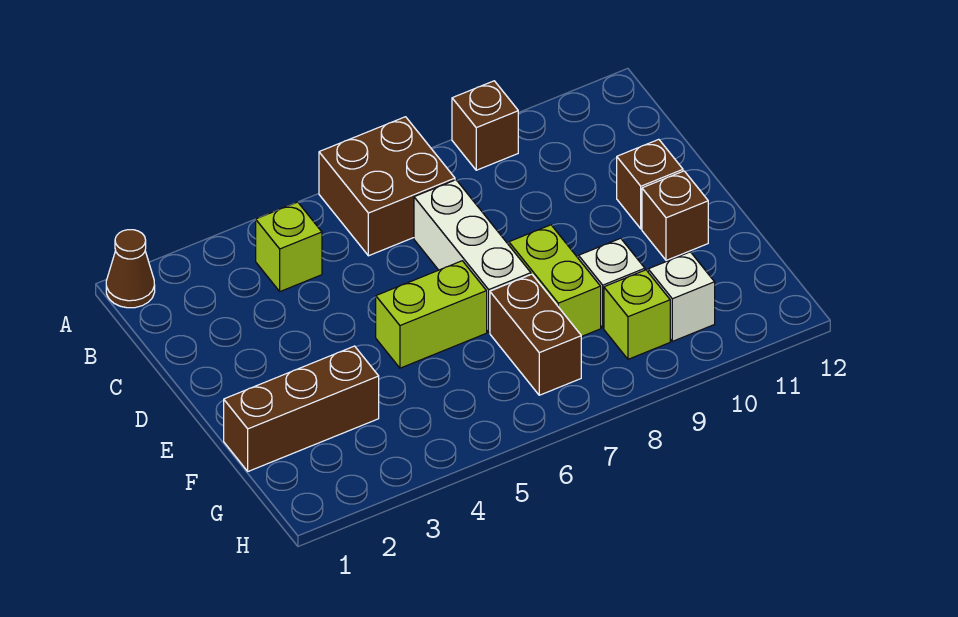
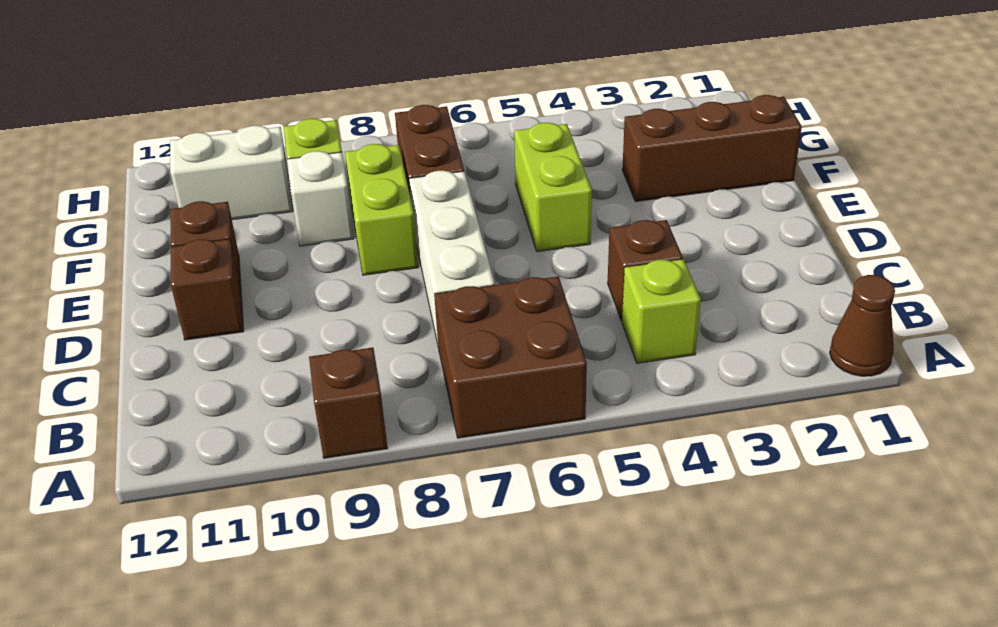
none -> brown 1x1 brick [608,220,683,321]
lime 1x2 brick [376,261,487,368] -> lime 1x2 brick turned to [514,123,592,252]
white 1x1 brick [648,252,715,341] -> white 1x2 brick [170,126,293,220]

